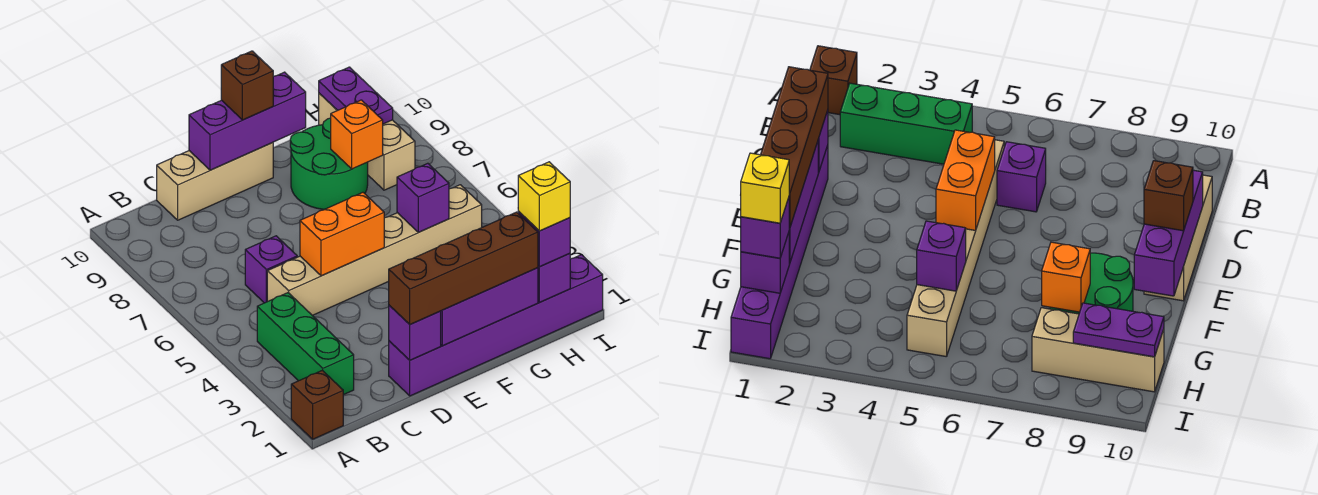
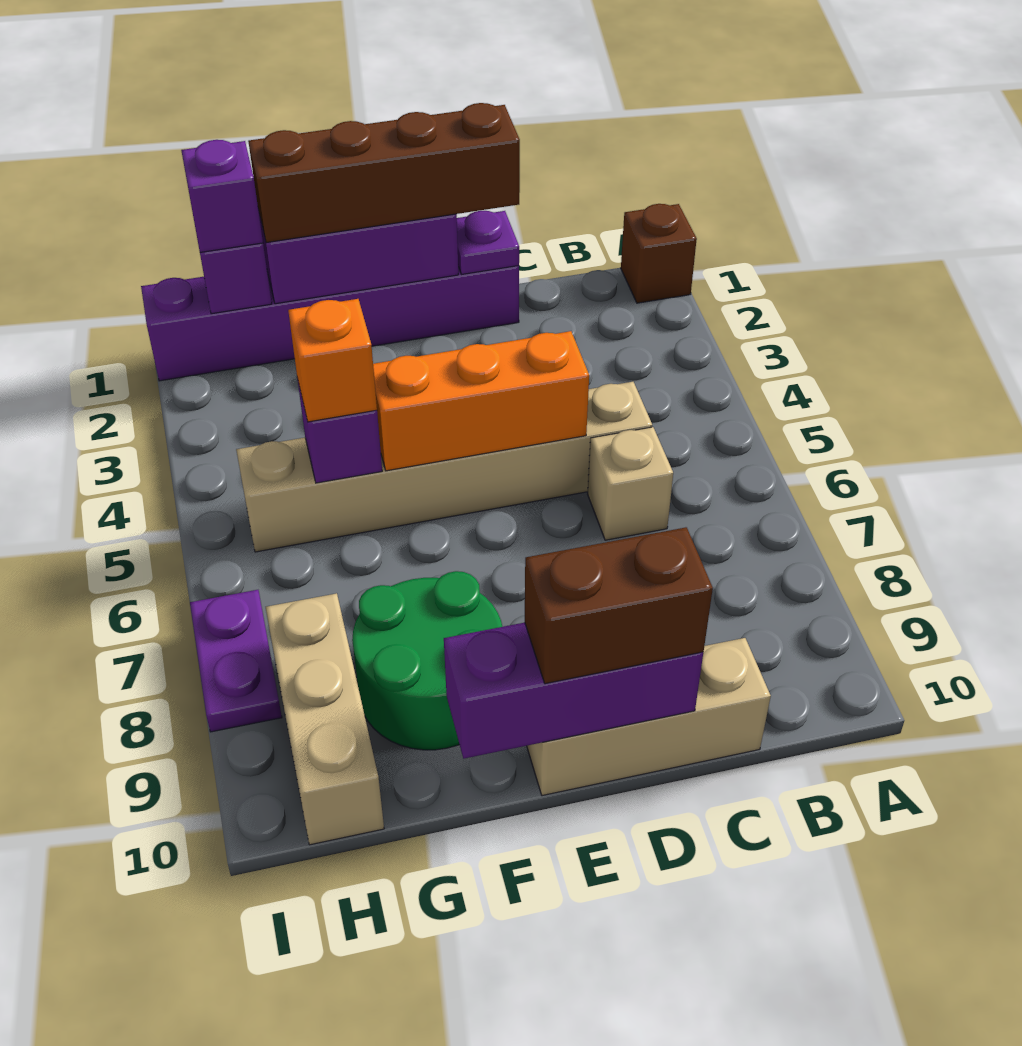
green 1x3 brick [257,293,354,395] -> none
purple 1x1 brick [245,236,297,303] -> tan 1x1 brick [588,427,673,540]
purple 1x1 brick [389,305,441,360] -> purple 1x1 plate [457,211,519,274]
orange 1x2 brick [300,192,384,276] -> orange 1x3 brick [373,331,589,471]
brown 1x1 brick [221,51,273,120] -> brown 1x2 brick [525,527,713,684]
orange 1x1 brick [331,100,383,169] -> orange 1x1 brick moved to [288,299,377,422]
yellow 1x1 brick [518,162,570,231] -> none
purple 1x2 plate [319,67,393,124] -> purple 1x2 plate moved to [190,590,282,732]

